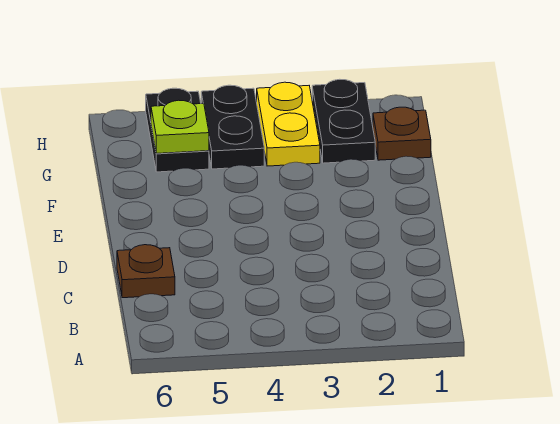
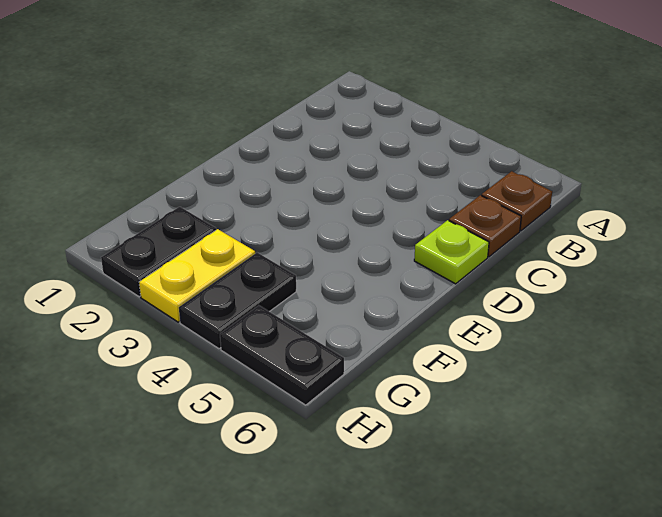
brown 1x1 plate [373,107,431,160] -> brown 1x1 plate moved to [482,171,552,231]
black 1x2 plate [146,88,209,172] -> black 1x2 plate turned to [220,305,344,405]
lime 1x1 plate [151,100,209,153] -> lime 1x1 plate moved to [414,220,489,284]

